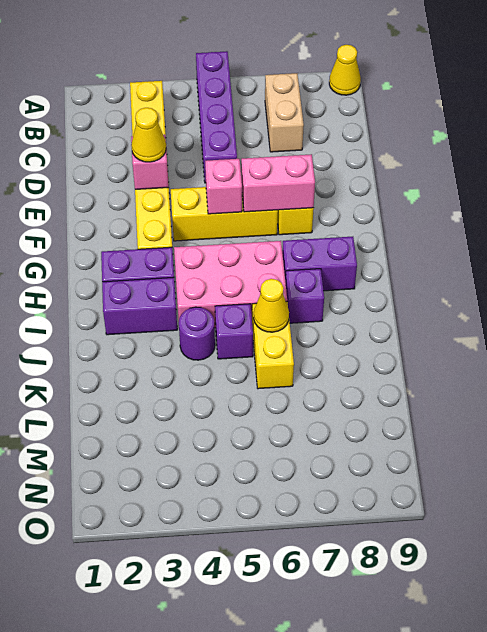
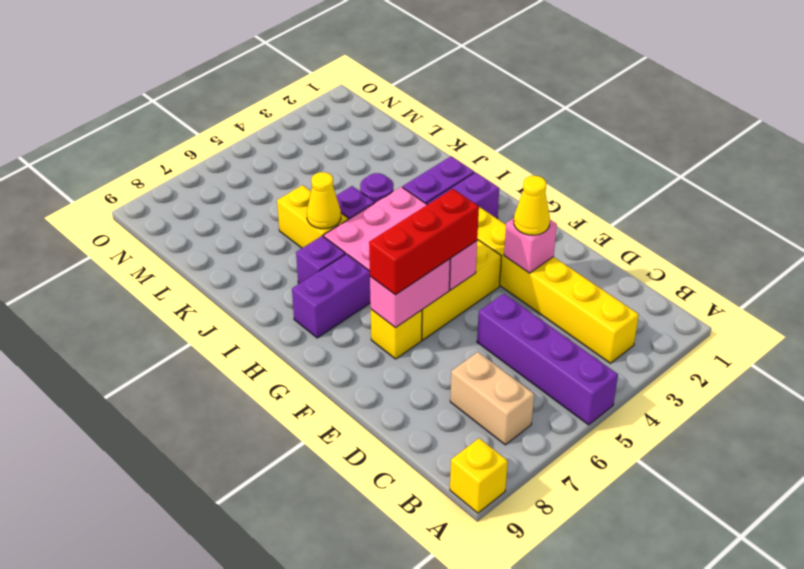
yellow 1x1 cone [329,45,361,95] -> yellow 1x1 brick [450,438,508,513]
none -> red 1x3 brick [369,189,479,295]

